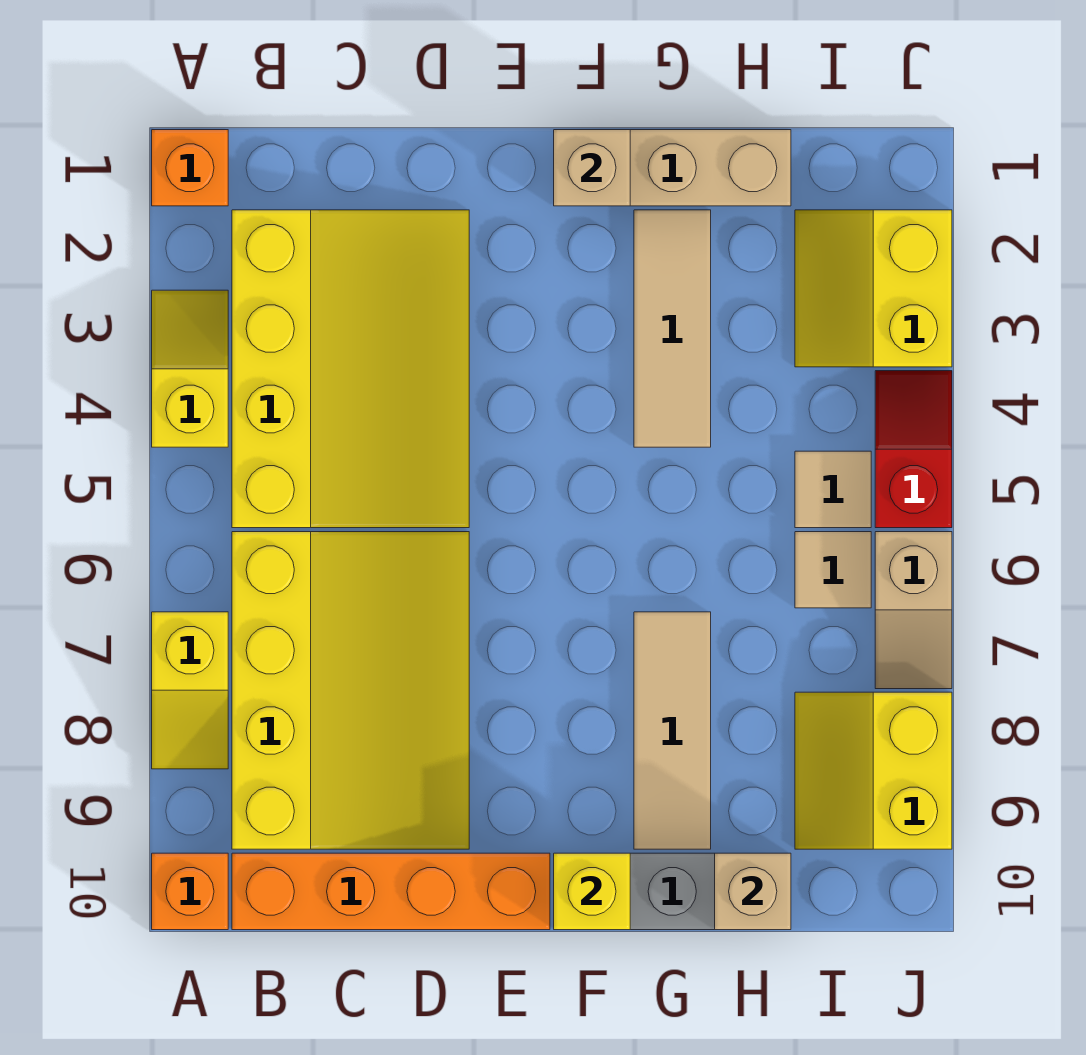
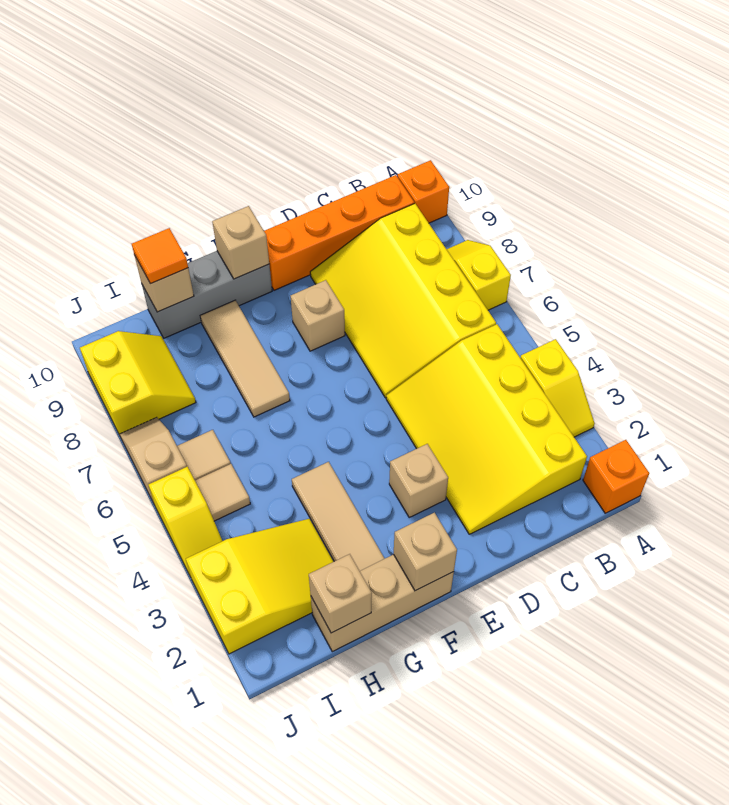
none -> tan 1x1 brick [389,444,448,517]
none -> tan 1x1 brick [291,280,345,351]
yellow 1x1 brick [554,853,630,930] -> tan 1x1 brick [212,206,269,279]
none -> tan 1x1 brick [309,554,372,633]
none -> orange 1x1 tile [132,228,188,284]
yellow 2x2 slope [795,210,952,367] -> yellow 2x3 slope [186,519,334,654]
red 1x2 slope [875,371,952,528] -> yellow 1x2 slope [149,467,222,577]

